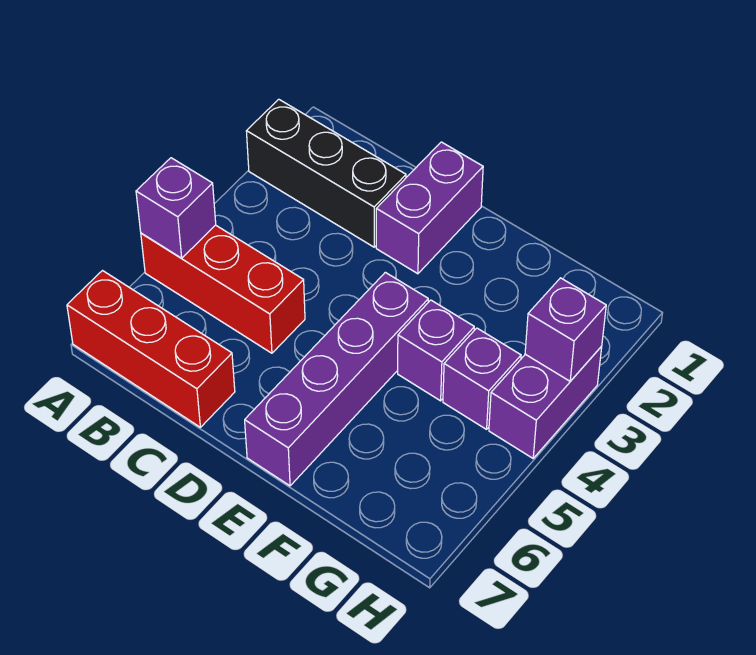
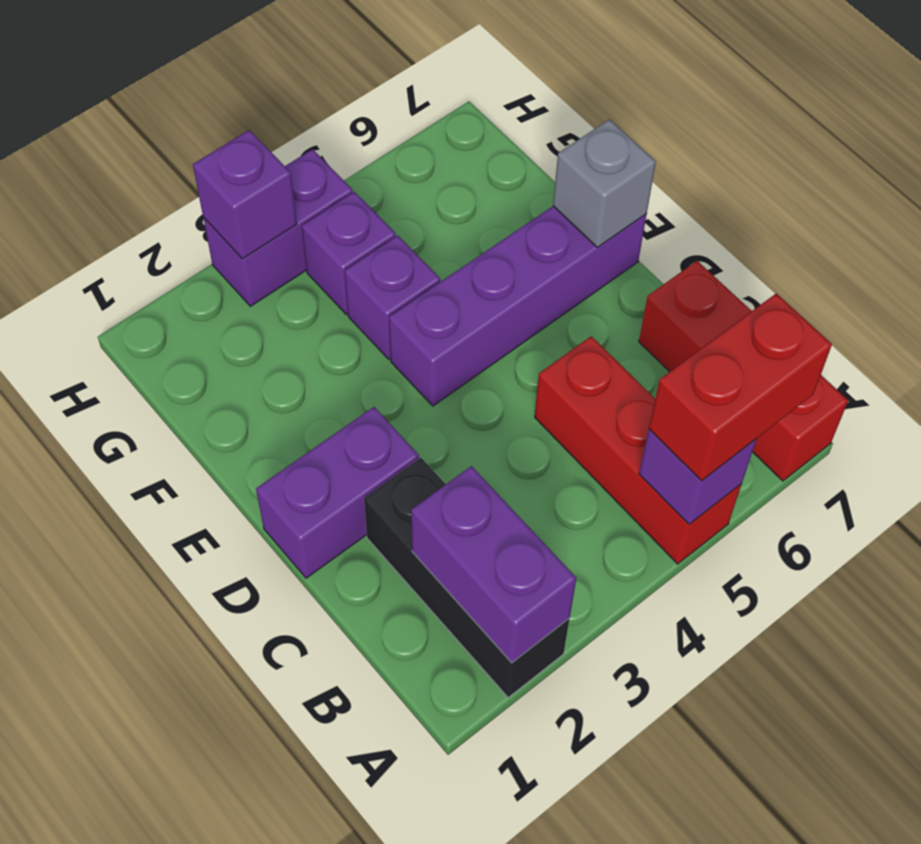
none -> purple 1x2 brick [411,466,576,663]
none -> red 1x2 brick [649,293,832,481]
none -> grey 1x1 brick [553,119,656,248]

